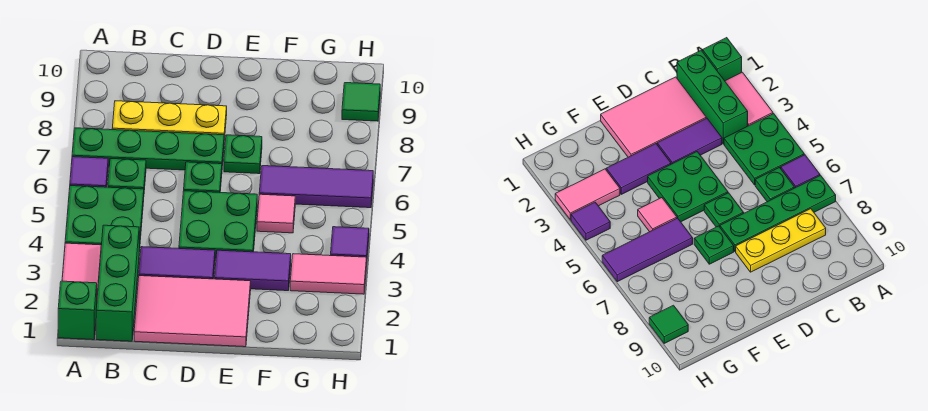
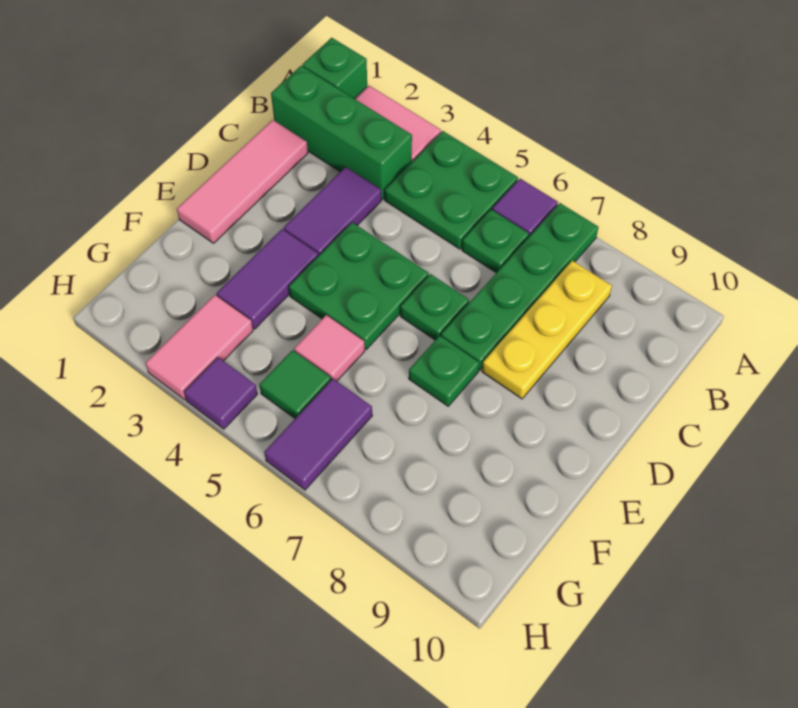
pink 2x3 tile [134,276,251,347] -> pink 1x3 tile [177,120,308,243]
purple 1x3 tile [259,166,373,208] -> purple 1x2 tile [264,379,372,490]
green 1x1 tile [342,83,380,121] -> green 1x1 tile moved to [259,350,331,418]

